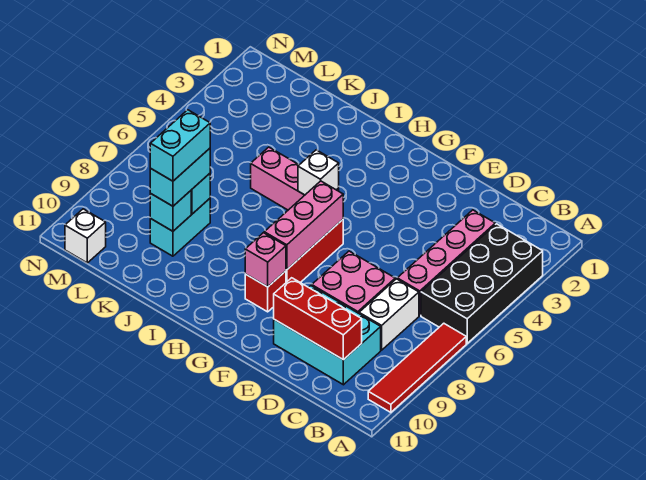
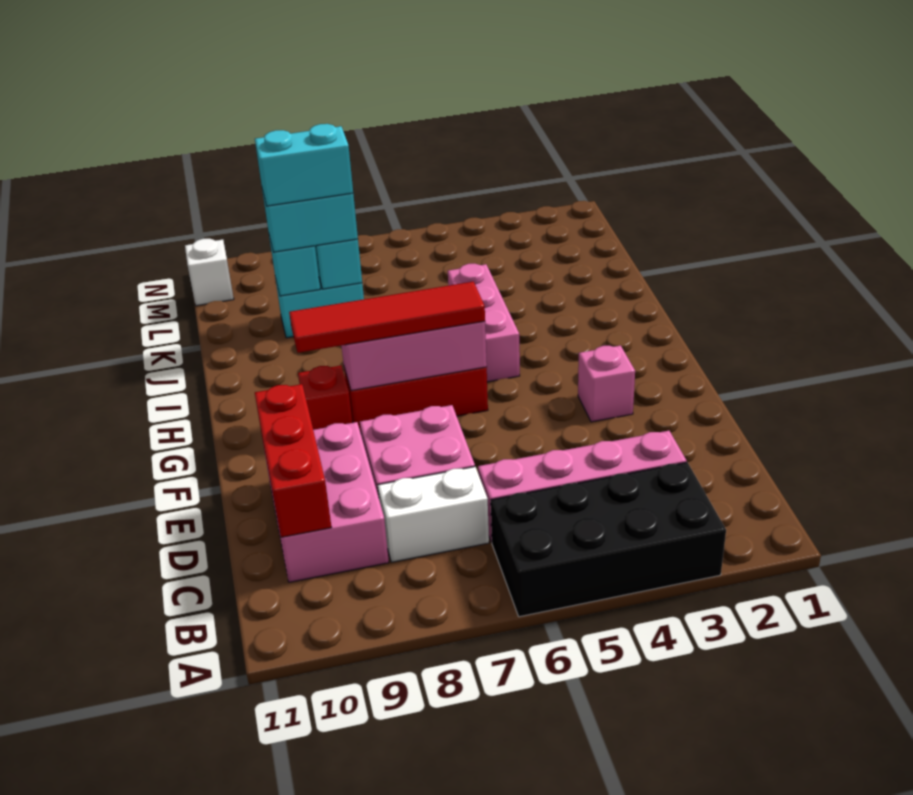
red 1x4 tile [368,323,466,412] -> red 1x4 tile moved to [289,282,485,353]
cyan 2x3 brick [274,286,381,385] -> pink 2x3 brick [265,422,389,582]
pink 1x1 brick [245,233,286,287] -> pink 1x1 brick moved to [578,346,635,422]
white 1x1 brick [298,150,339,195] -> none

